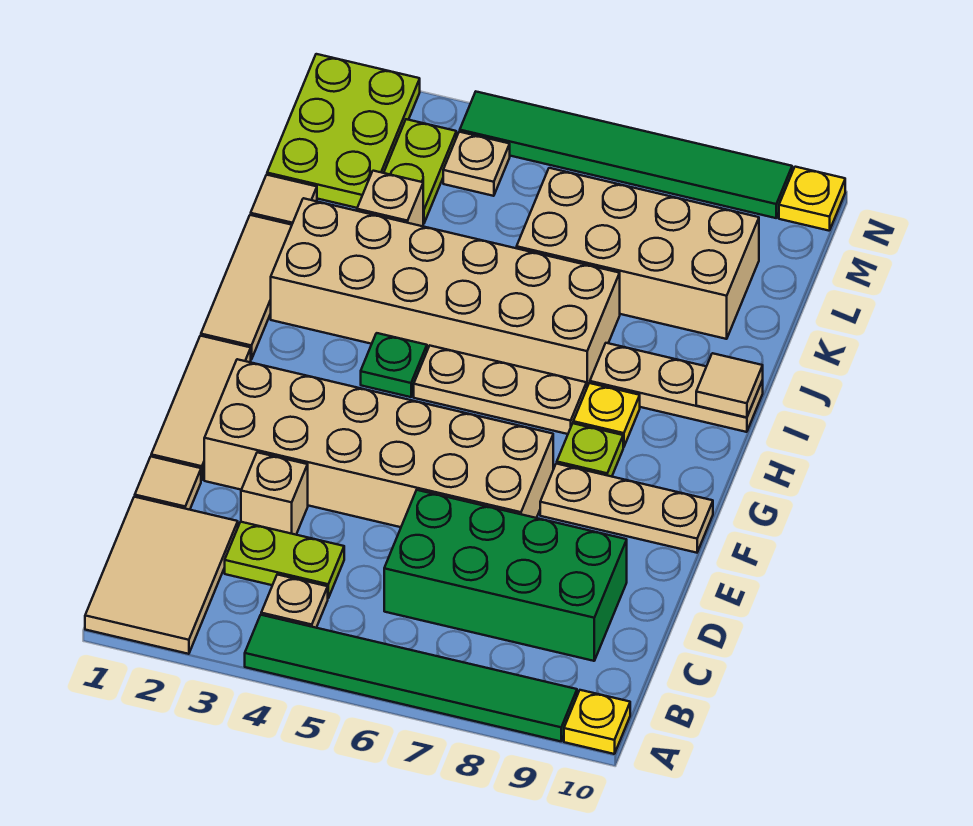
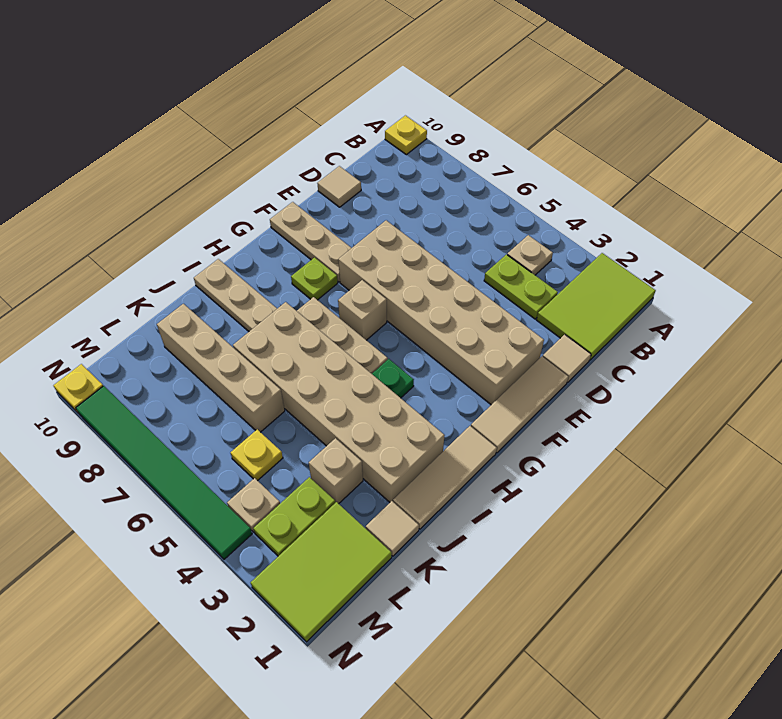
tan 2x3 tile [85,497,238,654] -> lime 2x3 tile [537,253,656,360]
green 1x6 tile [245,615,577,741] -> none
green 2x4 brick [384,490,627,661] -> none
tan 1x1 brick [241,452,308,535] -> tan 1x1 brick moved to [338,280,387,340]
yellow 1x1 plate [573,383,640,447] -> yellow 1x1 plate moved to [230,429,283,481]
tan 1x1 tile [696,353,763,417] -> tan 1x1 tile moved to [317,166,361,207]
tan 2x4 brick [517,168,759,339] -> tan 1x4 brick [157,304,285,432]
lime 2x3 plate [267,54,420,208] -> lime 2x3 tile [250,502,392,642]

